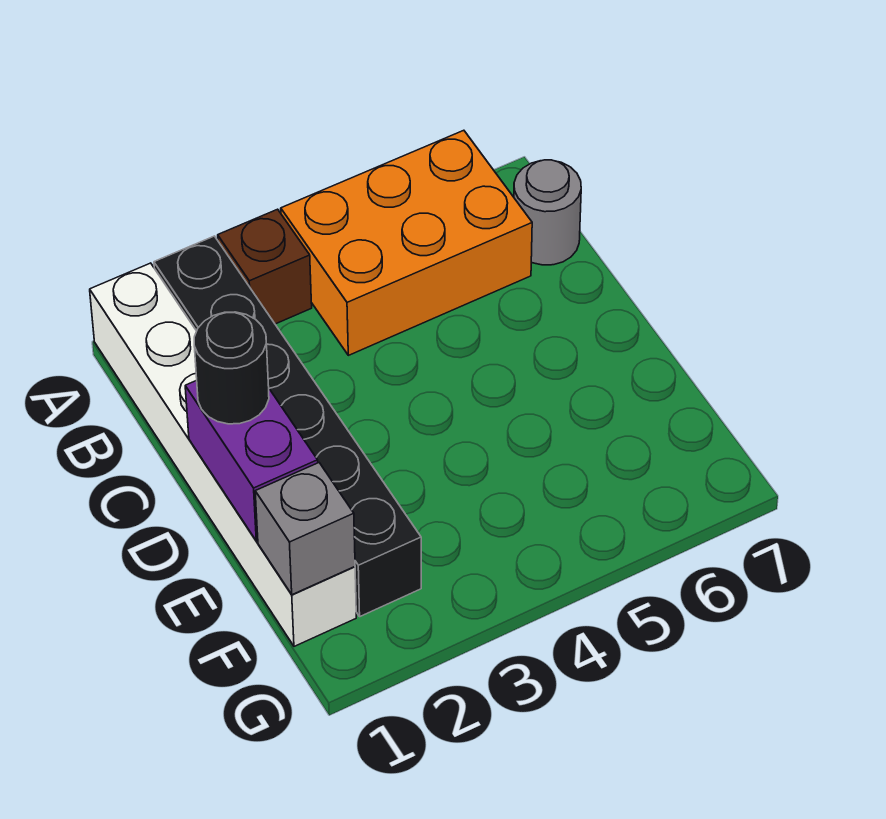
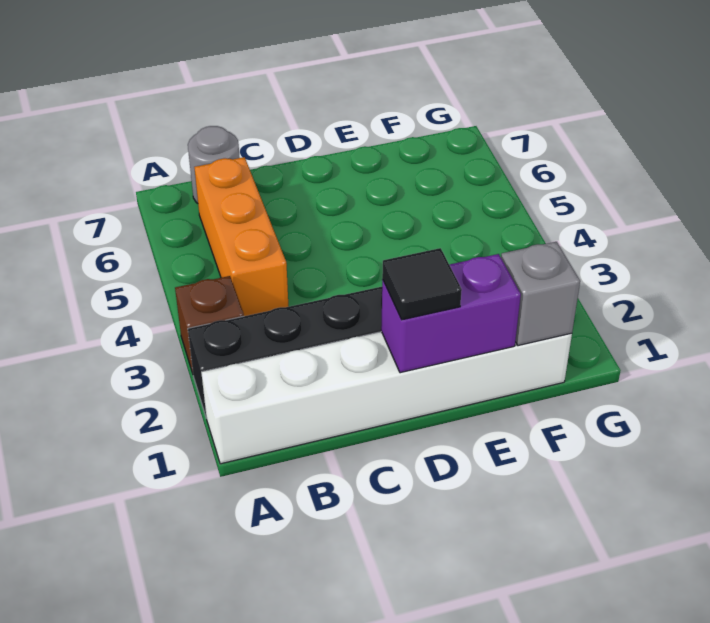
orange 2x3 brick [281,130,532,355] -> orange 1x3 brick [194,157,289,316]
black 1x1 round brick [194,312,269,424] -> black 1x1 tile [382,248,462,320]

